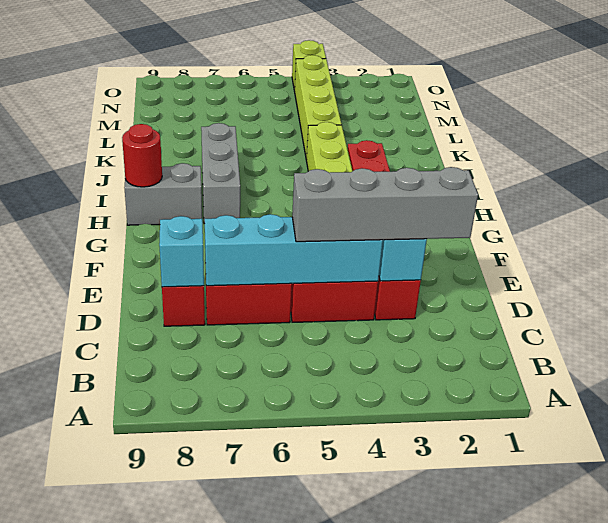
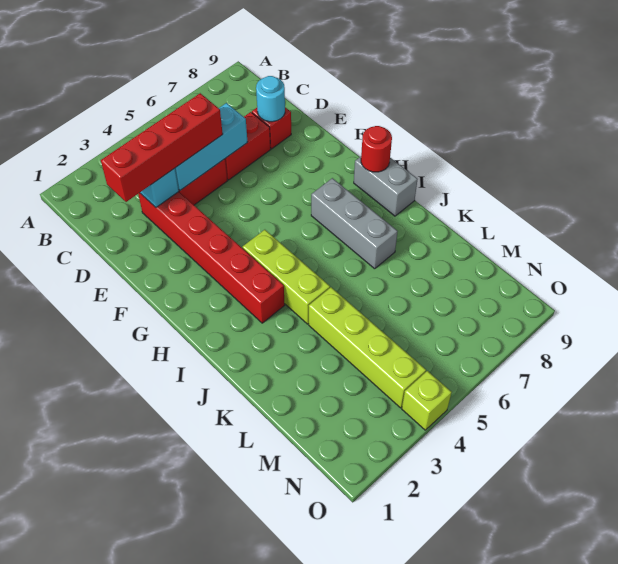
grey 1x4 brick [292,167,478,242] -> red 1x4 brick [101,93,223,202]
cyan 1x4 brick [205,214,383,286] -> cyan 1x3 brick [175,103,248,190]
cyan 1x1 brick [159,216,204,287] -> cyan 1x1 round brick [256,76,285,122]
grey 1x2 brick [124,163,202,225] -> grey 1x2 brick turned to [354,157,418,216]

